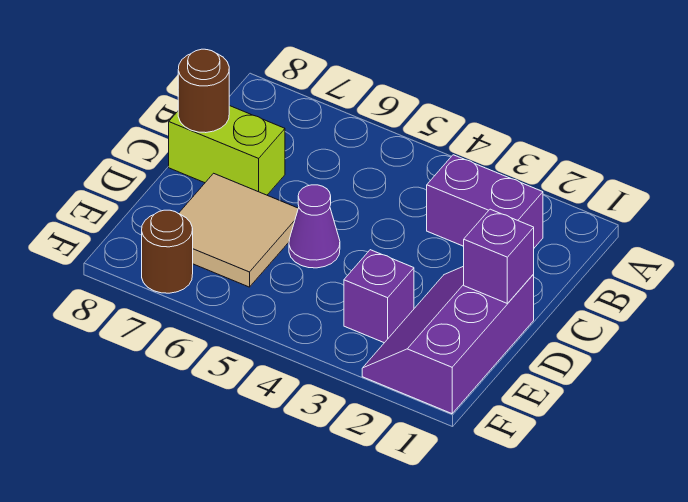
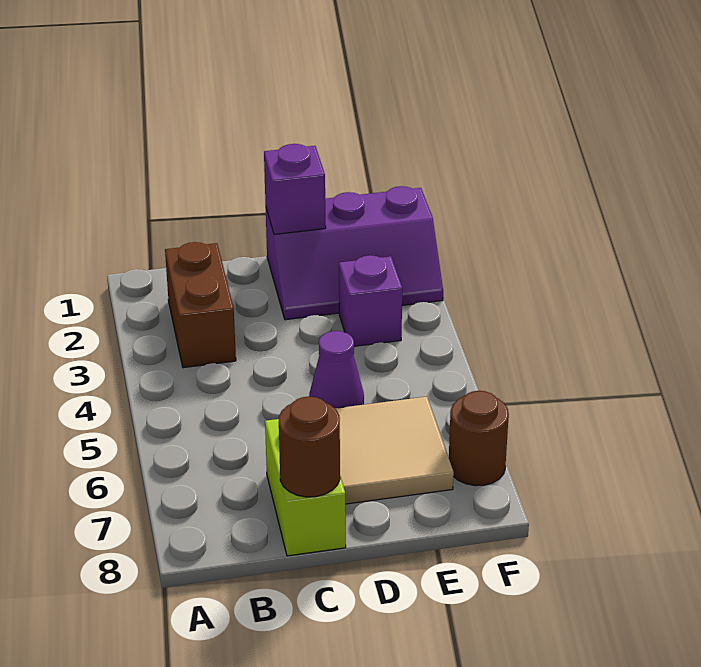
purple 1x2 brick [427,155,543,248] -> brown 1x2 brick [165,242,236,368]

